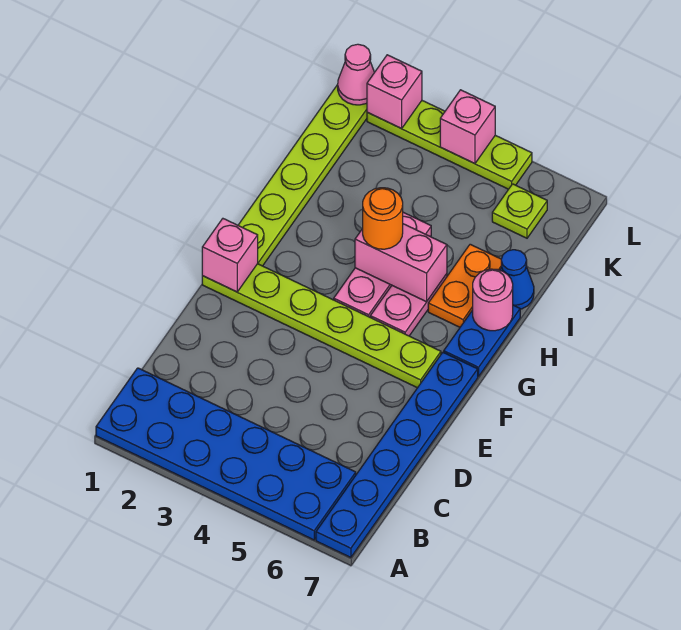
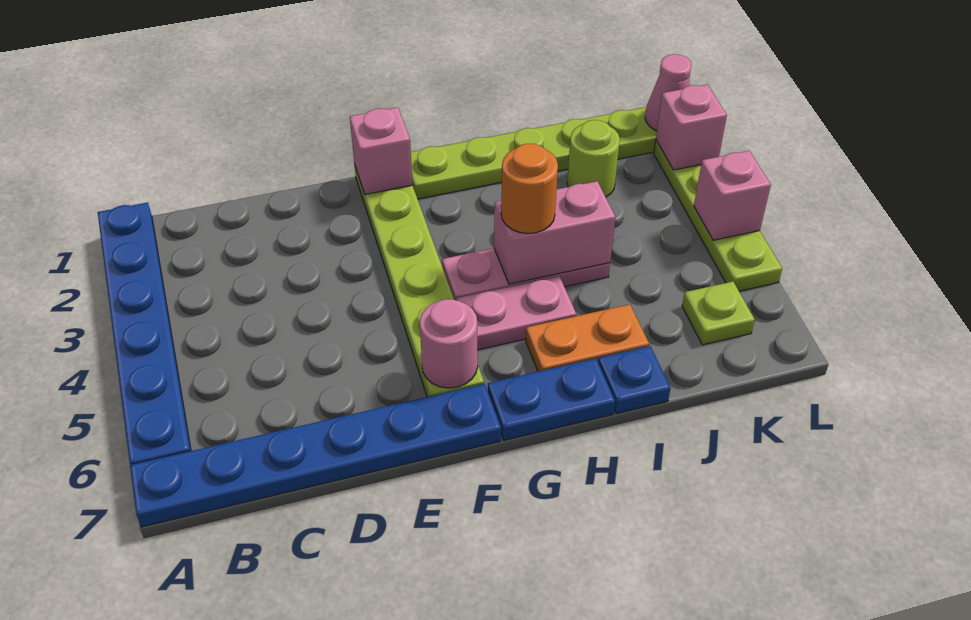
blue 2x6 plate [96,368,356,540] -> blue 1x6 plate [98,202,191,465]
pink 1x2 brick [355,224,447,302] -> pink 1x2 brick turned to [494,181,615,284]
pink 1x1 round brick [473,269,513,331] -> pink 1x1 round brick moved to [420,299,478,388]
blue 1x1 cone [500,250,534,309] -> blue 1x1 plate [598,346,671,414]
none -> lime 1x1 round brick [567,120,620,197]

